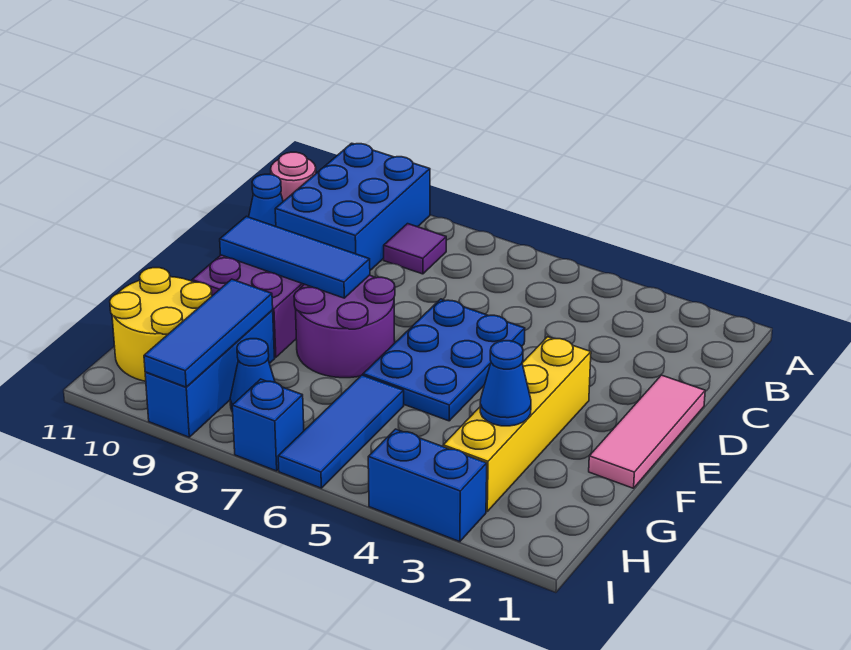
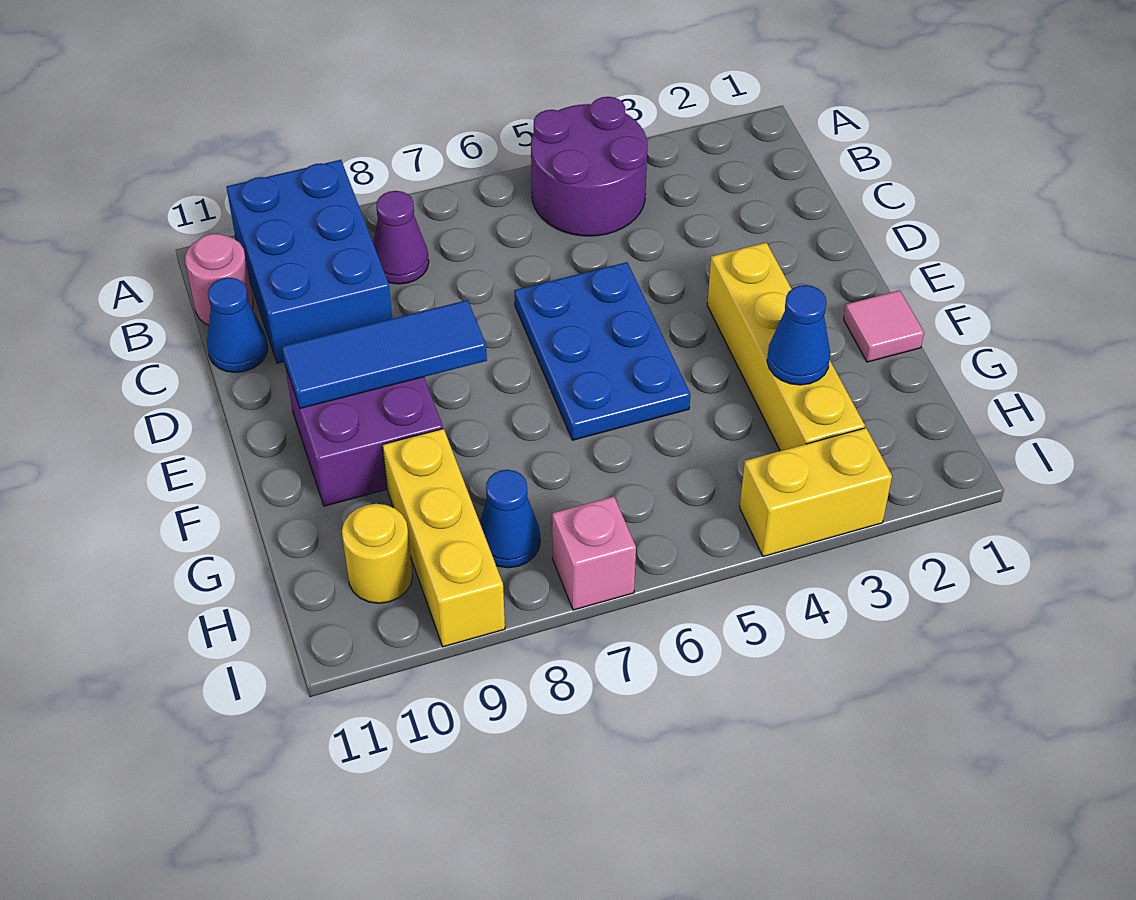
purple 1x1 tile [384,224,446,274] -> purple 1x1 cone [373,191,429,284]
pink 1x3 tile [589,375,705,488] -> pink 1x1 tile [844,290,924,362]
purple 2x2 round brick [294,275,395,378] -> purple 2x2 round brick moved to [531,97,648,236]
blue 1x3 tile [278,375,404,488] -> none
blue 1x3 brick [145,310,275,437] -> yellow 1x3 brick [383,429,505,647]
blue 1x3 tile [144,279,273,387] -> none
yellow 2x2 round brick [110,268,212,381] -> yellow 1x1 round brick [342,504,413,603]
blue 1x2 brick [368,429,487,542] -> yellow 1x2 brick [740,428,892,557]
blue 1x1 brick [232,379,304,471] -> pink 1x1 brick [552,496,636,610]

